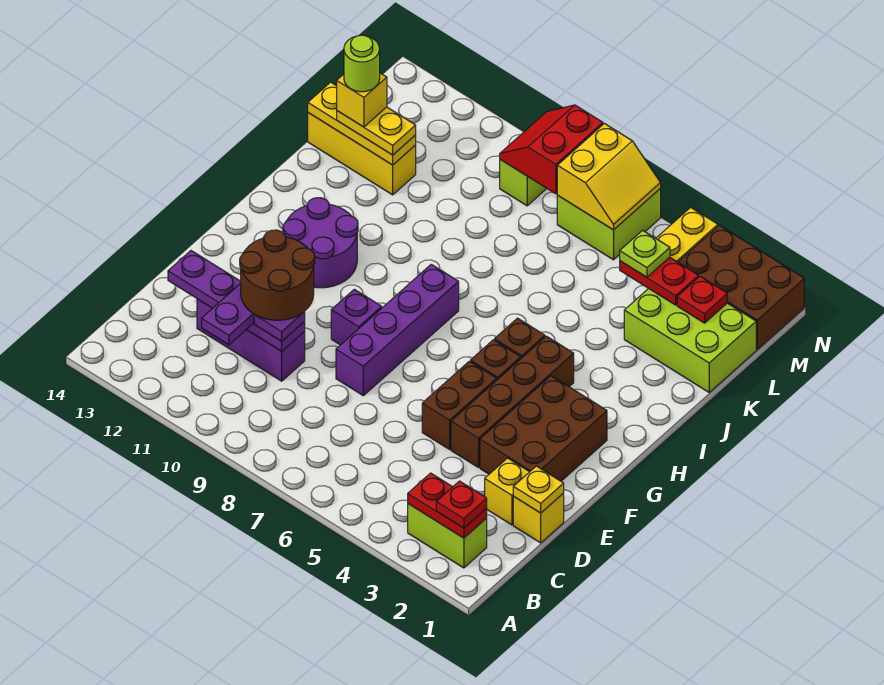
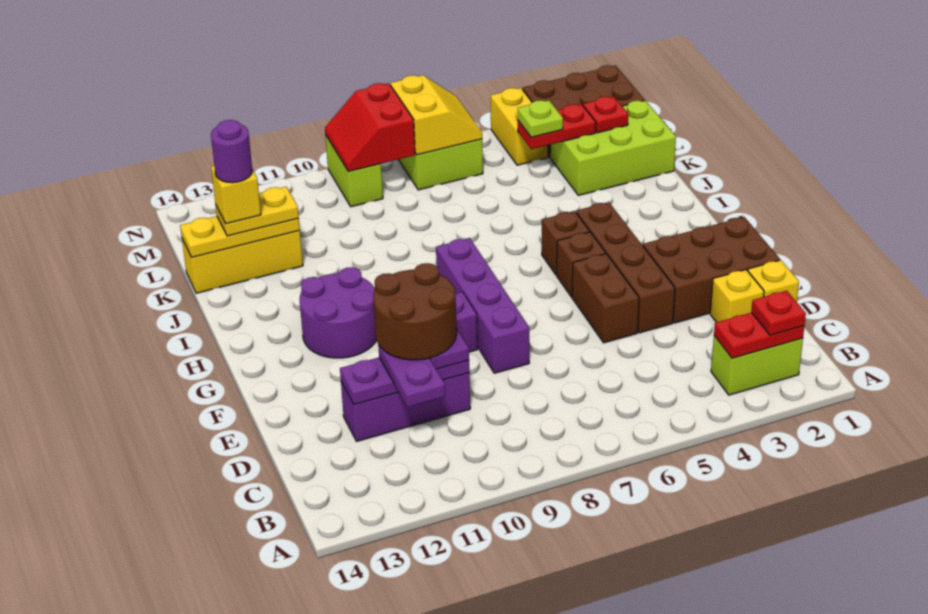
yellow 1x1 plate [513,466,564,513] -> none
purple 1x4 plate [168,251,305,351] -> purple 1x3 plate [340,357,469,405]
brown 2x3 brick [480,376,607,481] -> brown 2x3 brick turned to [643,217,780,323]
lime 1x1 round brick [344,35,380,92] -> purple 1x1 round brick [211,120,252,183]

